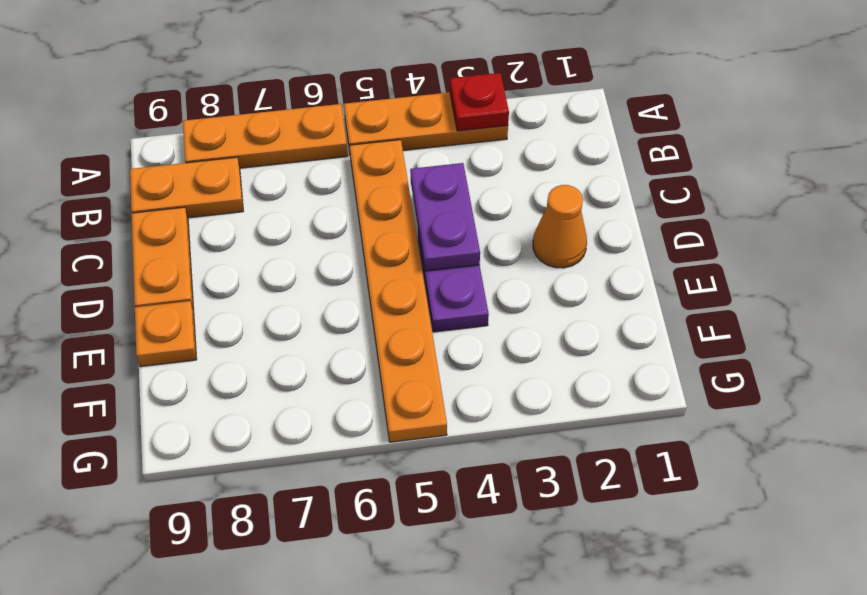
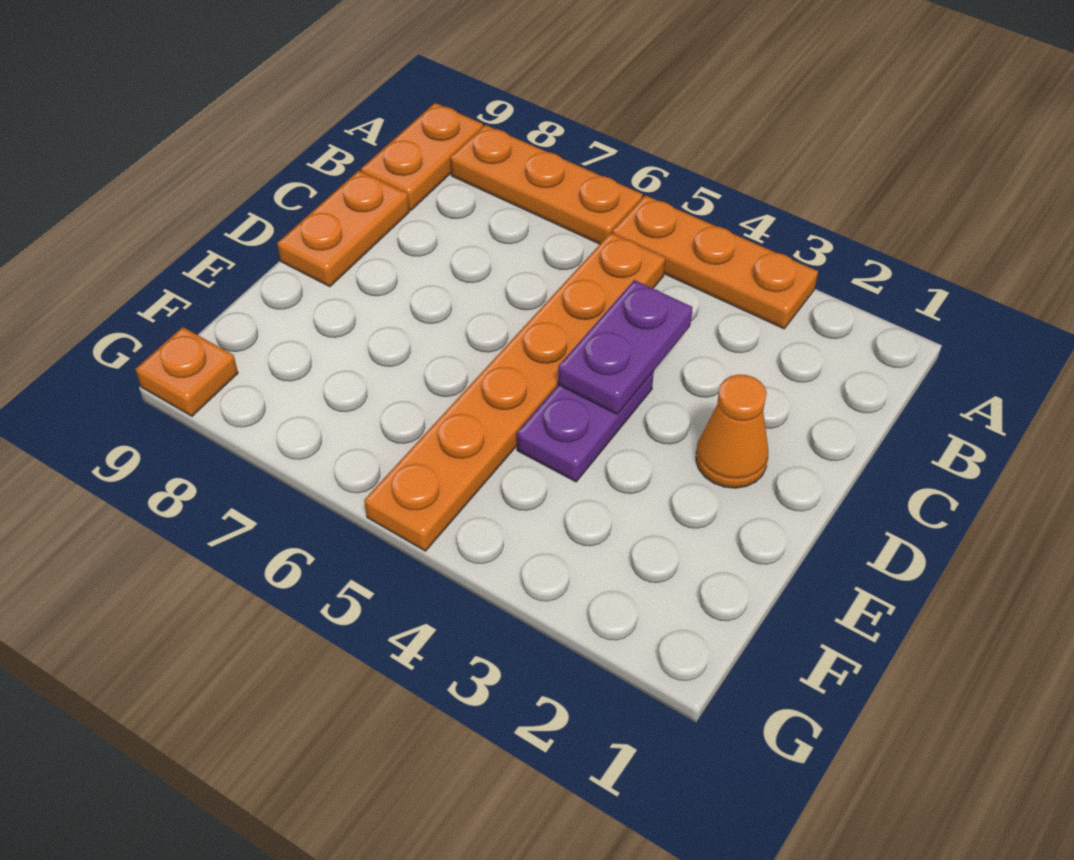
red 1x1 plate [450,73,509,131] -> none
orange 1x2 plate [130,157,243,218] -> orange 1x2 plate turned to [361,103,483,210]
orange 1x1 plate [135,301,197,367] -> orange 1x1 plate moved to [135,327,238,416]

